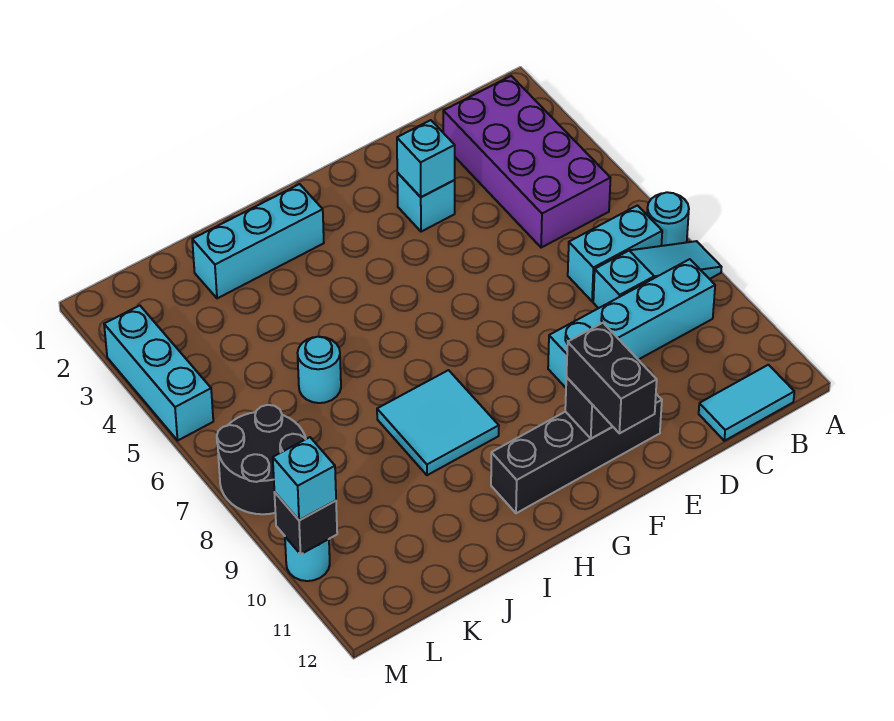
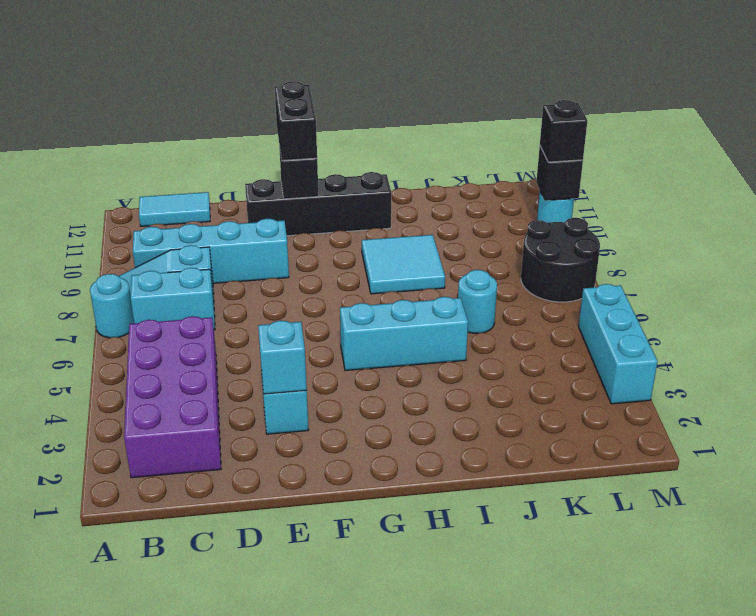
cyan 1x3 brick [192,184,324,298] -> cyan 1x3 brick moved to [340,297,468,371]
cyan 1x1 brick [273,437,336,520] -> black 1x1 brick [540,100,588,162]

